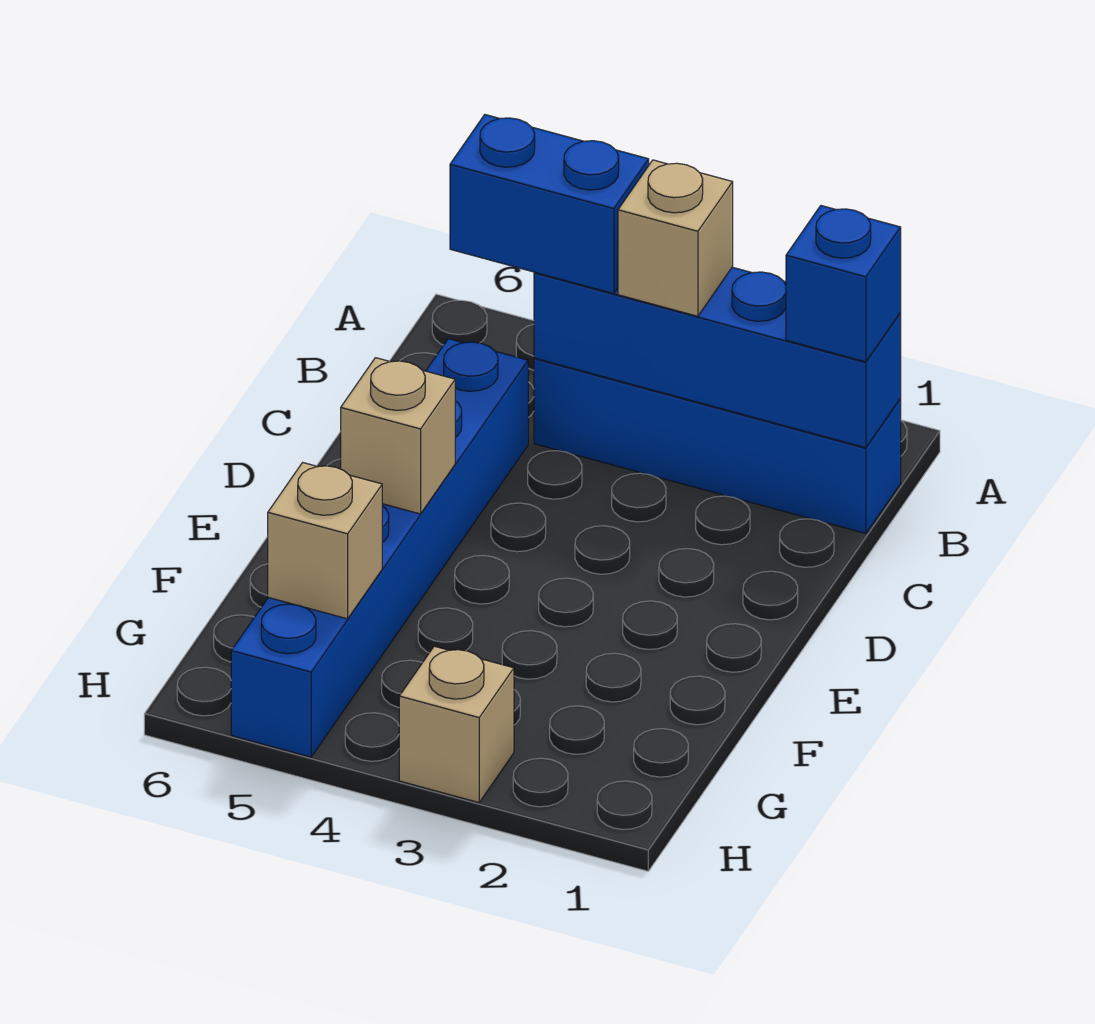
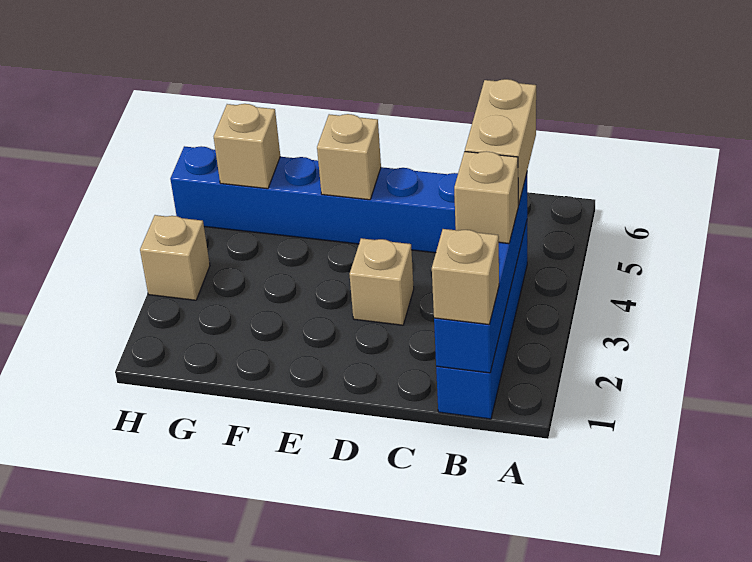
blue 1x1 brick [786,206,901,362] -> tan 1x1 brick [432,229,499,325]
blue 1x2 brick [450,115,649,294] -> tan 1x2 brick [465,79,536,205]
none -> tan 1x1 brick [350,238,414,325]

